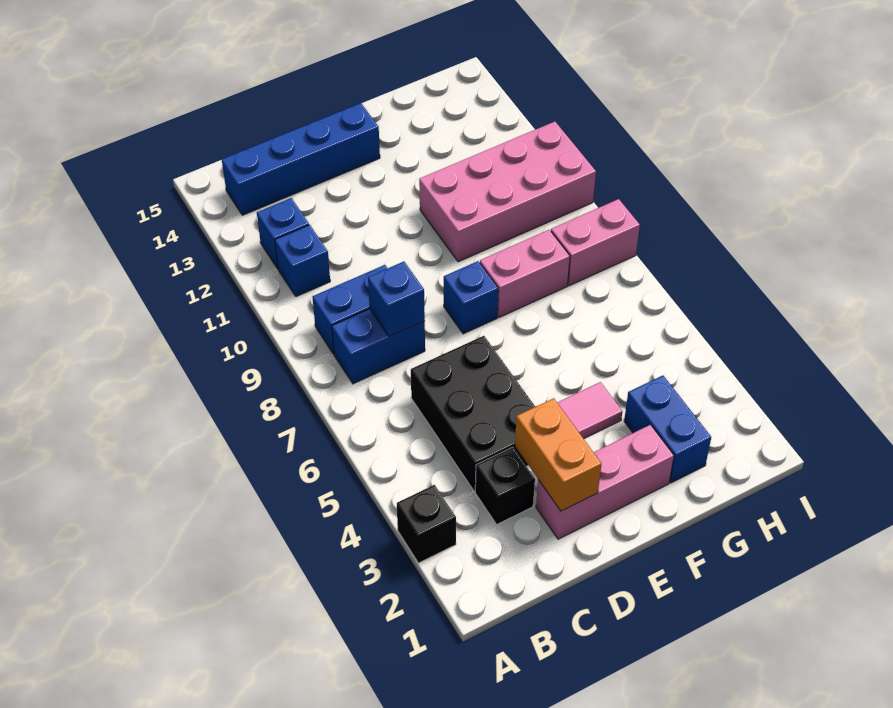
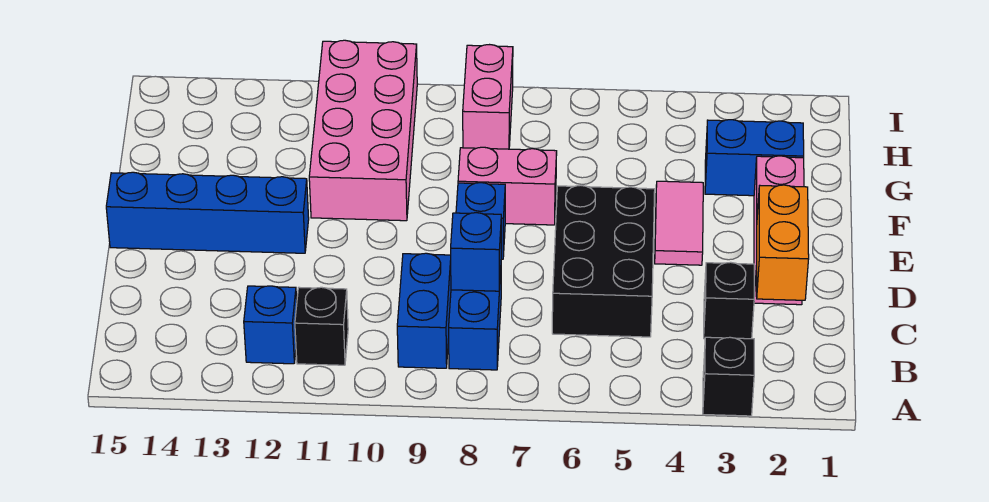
blue 1x1 brick [275,225,330,297] -> black 1x1 brick [295,287,348,365]
blue 1x4 brick [222,103,380,215] -> blue 1x4 brick turned to [106,172,309,253]
black 2x3 brick [411,336,536,491] -> black 2x3 brick turned to [552,186,655,337]
orange 1x2 brick [515,398,601,511] -> orange 1x2 brick turned to [757,185,809,300]
pink 1x2 brick [480,230,570,317] -> pink 1x2 brick turned to [458,147,557,225]

